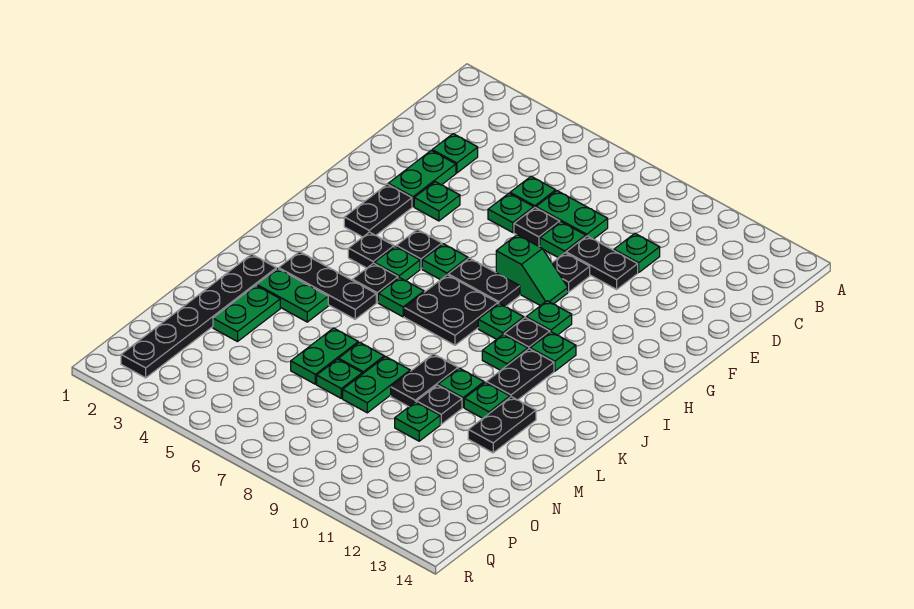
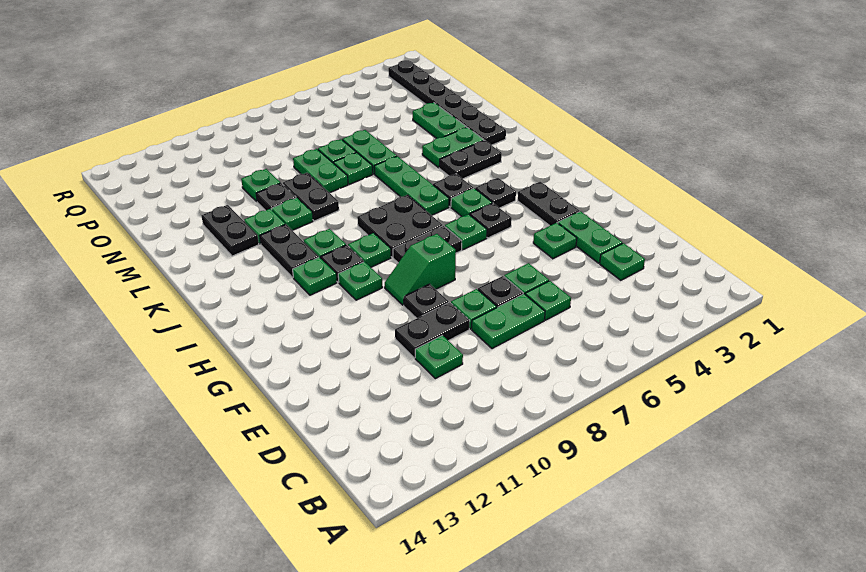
green 1x1 plate [378,278,424,317] -> green 1x3 plate [374,156,449,215]
black 1x3 plate [279,252,376,319] -> black 1x2 plate [439,140,502,179]

